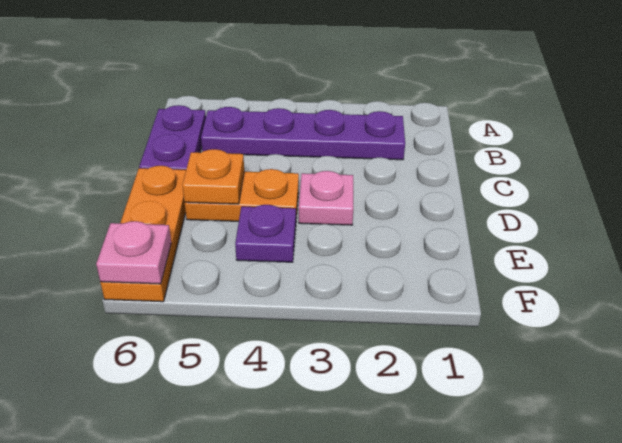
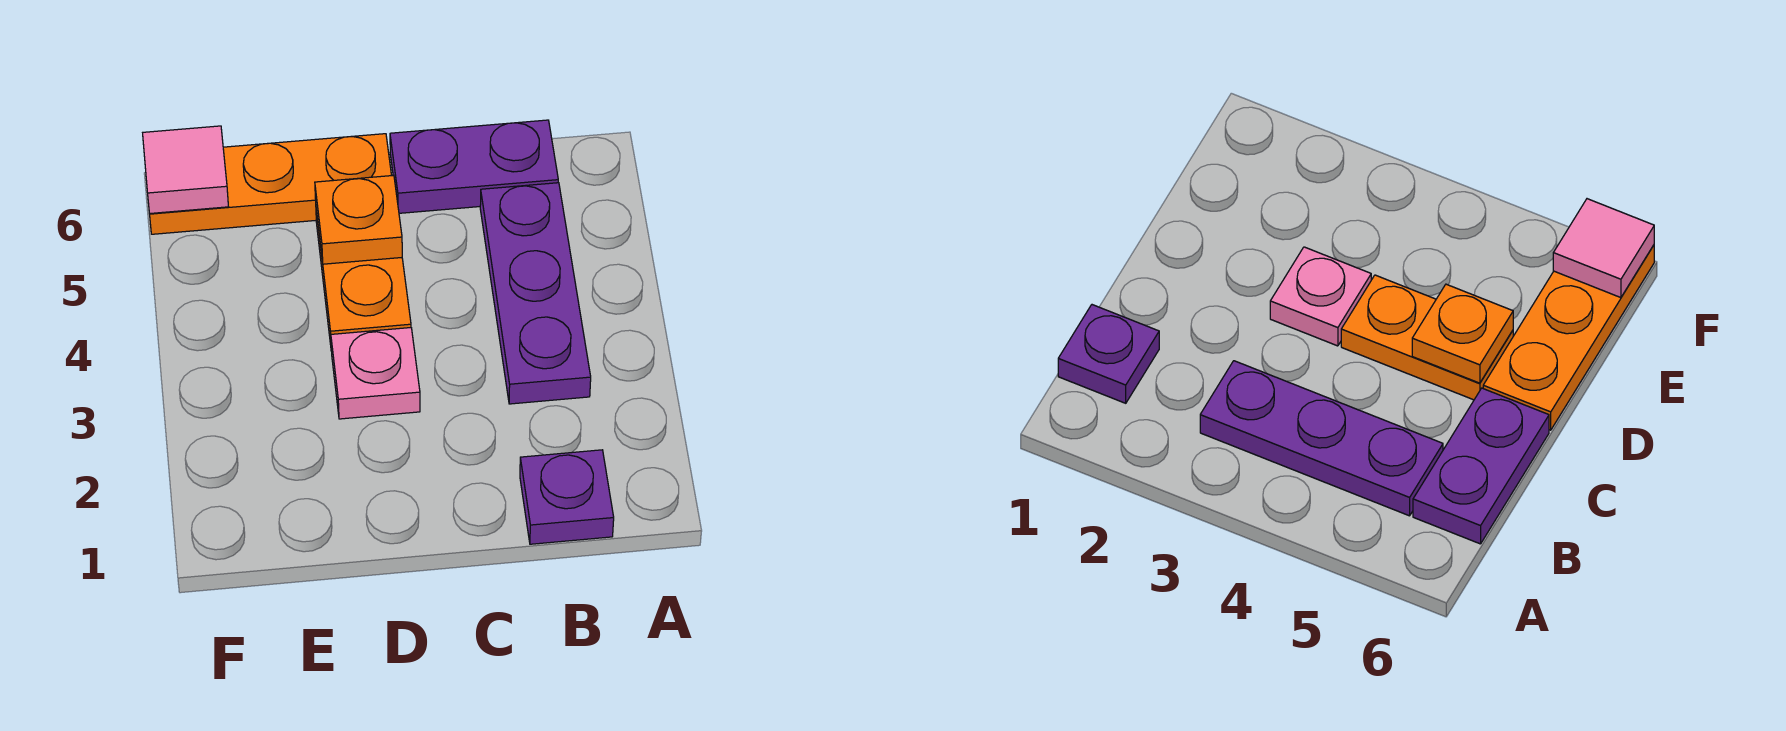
purple 1x4 plate [201,107,405,160] -> purple 1x3 plate [480,183,591,404]
purple 1x1 plate [235,205,296,262] -> purple 1x1 plate moved to [520,450,614,544]
pink 1x1 plate [96,221,171,284] -> pink 1x1 tile [143,126,228,214]

